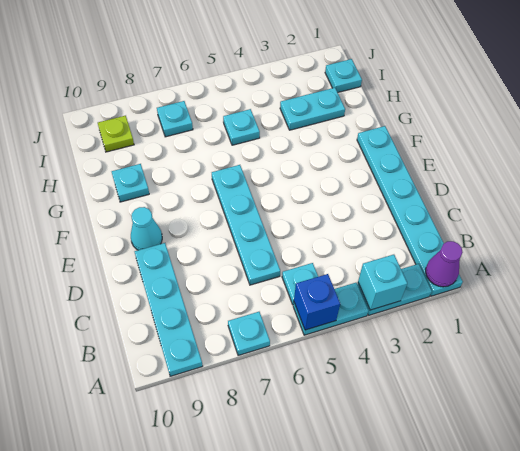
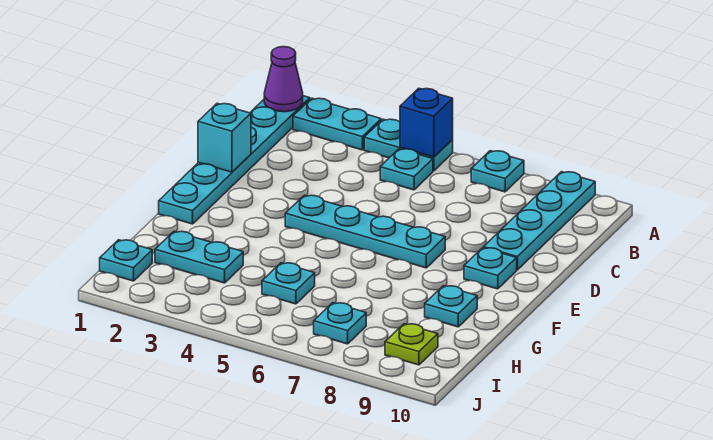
cyan 1x1 brick [358,255,407,310] -> cyan 1x1 brick moved to [198,104,251,172]
cyan 1x4 plate [212,165,280,285] -> cyan 1x4 plate turned to [285,195,445,268]
cyan 1x1 cone [131,207,162,250] -> cyan 1x1 plate [464,248,517,289]

